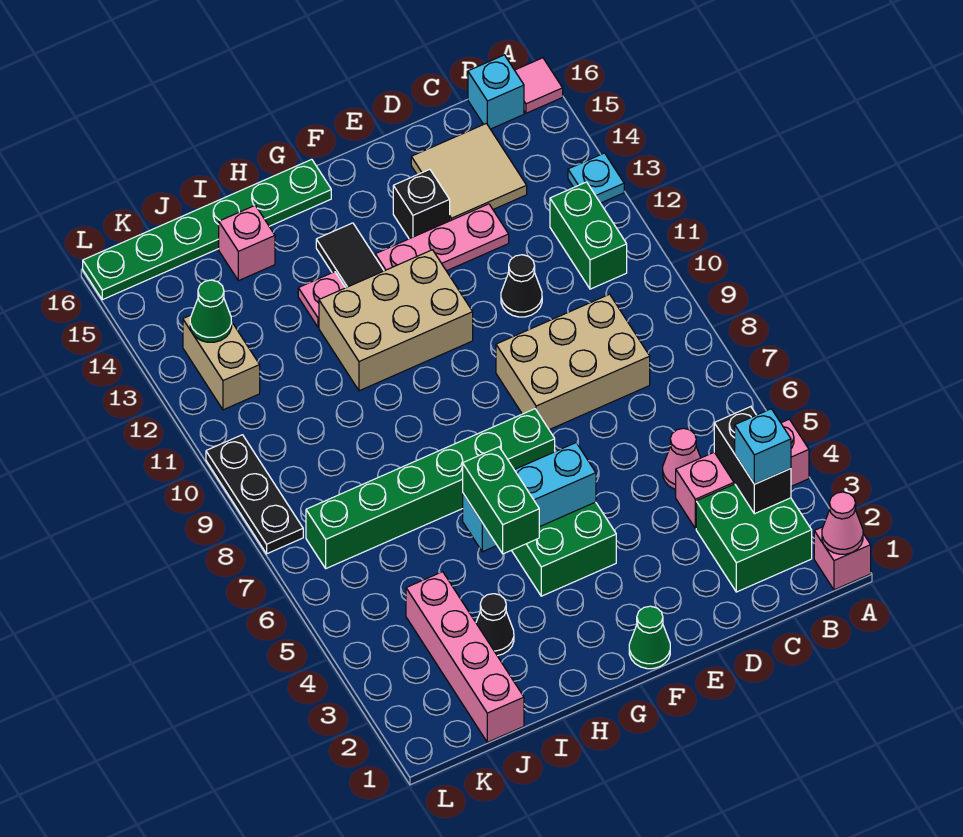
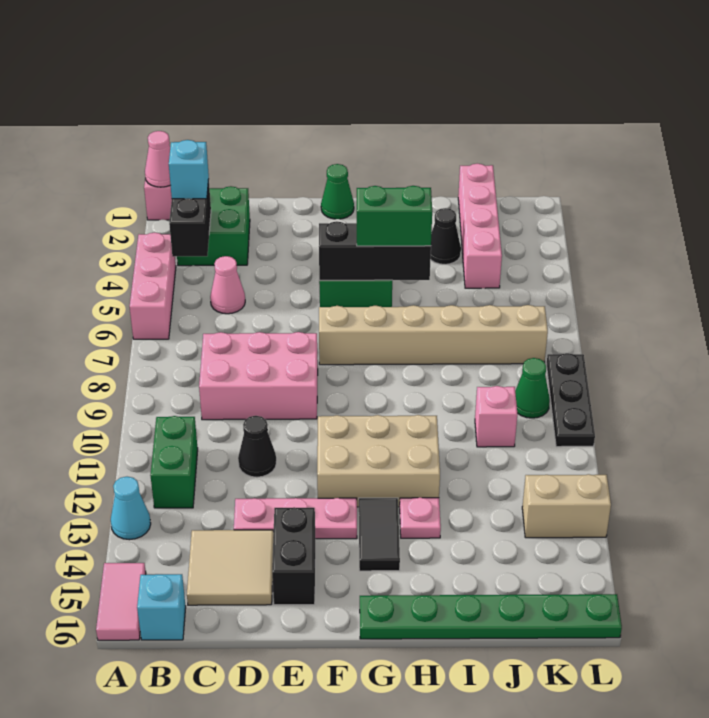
pink 1x3 brick [676,419,809,528] -> pink 1x3 brick turned to [130,233,176,339]
cyan 1x1 plate [568,153,624,203] -> cyan 1x1 cone [111,477,151,540]
pink 1x1 tile [515,58,563,113] -> pink 1x2 tile [96,563,146,640]
tan 2x3 brick [496,294,650,430] -> pink 2x3 brick [199,332,318,420]
black 1x1 brick [393,169,450,239] -> black 1x2 brick [272,507,315,605]
cyan 1x3 brick [463,443,596,552] -> black 1x3 brick [319,221,431,280]
green 1x6 brick [306,409,555,568] -> tan 1x6 brick [319,305,548,365]
green 1x2 brick [463,447,539,554] -> green 1x2 brick turned to [357,186,432,246]
pink 1x1 brick [219,205,275,281] -> pink 1x1 brick moved to [475,386,517,447]
tan 1x2 brick [183,315,260,410] -> tan 1x2 brick turned to [522,474,611,538]
green 1x1 cone [190,280,232,342] -> green 1x1 cone moved to [515,358,550,418]

